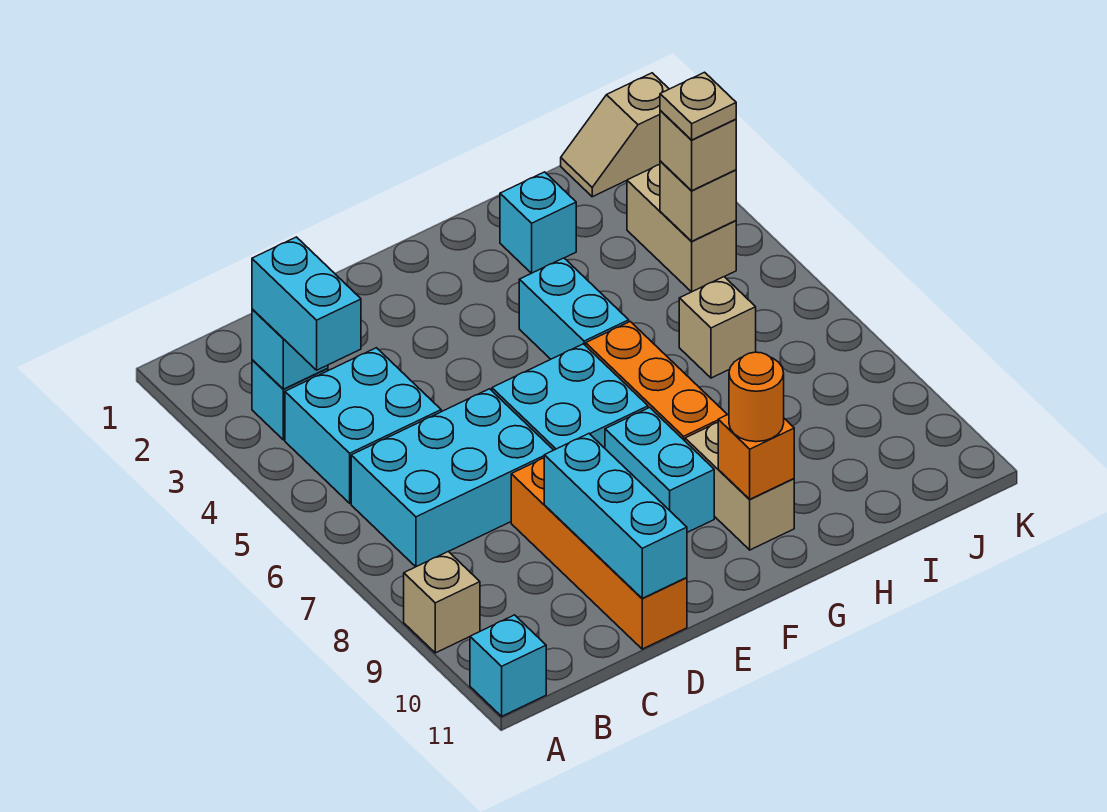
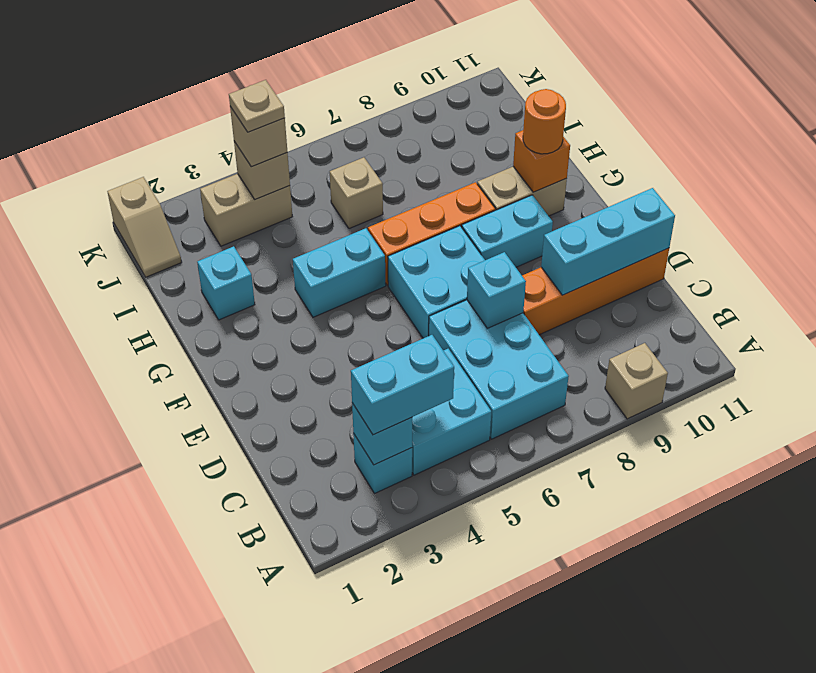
cyan 1x1 brick [470,615,546,716] -> cyan 1x1 brick moved to [467,252,526,328]

